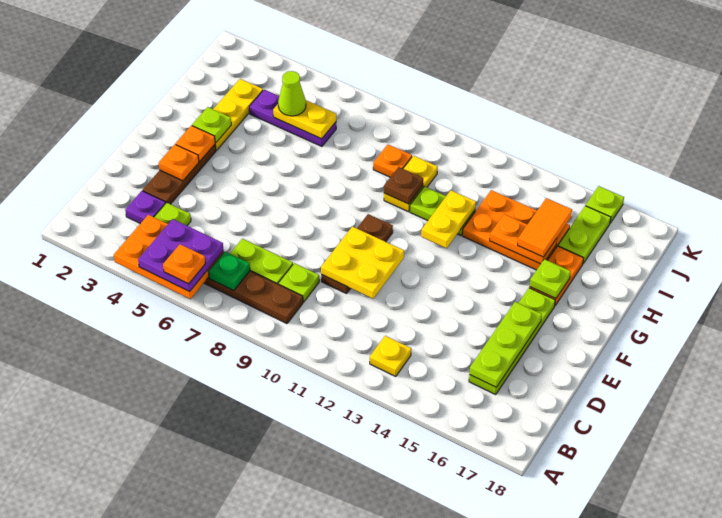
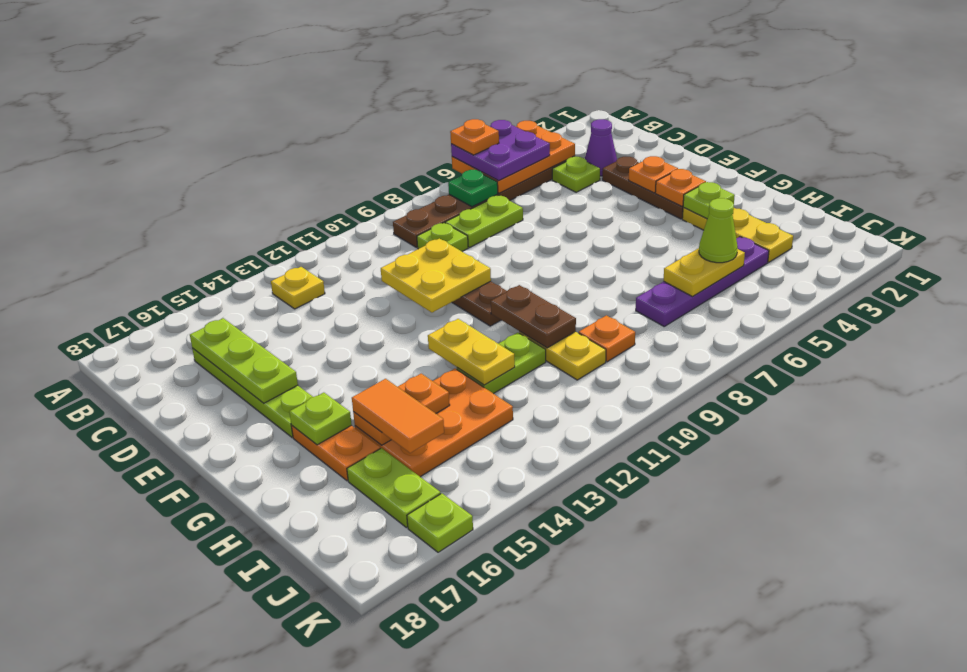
purple 1x1 plate [125,191,166,224] -> purple 1x1 cone [585,119,617,176]
brown 1x1 plate [384,167,423,204] -> brown 1x2 plate [491,285,576,348]
purple 1x3 plate [249,90,336,146] -> purple 1x4 plate [636,237,769,326]

